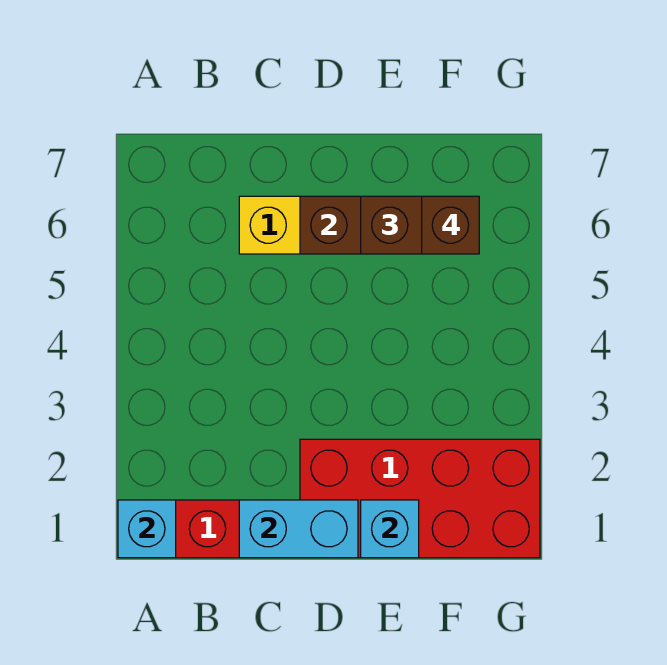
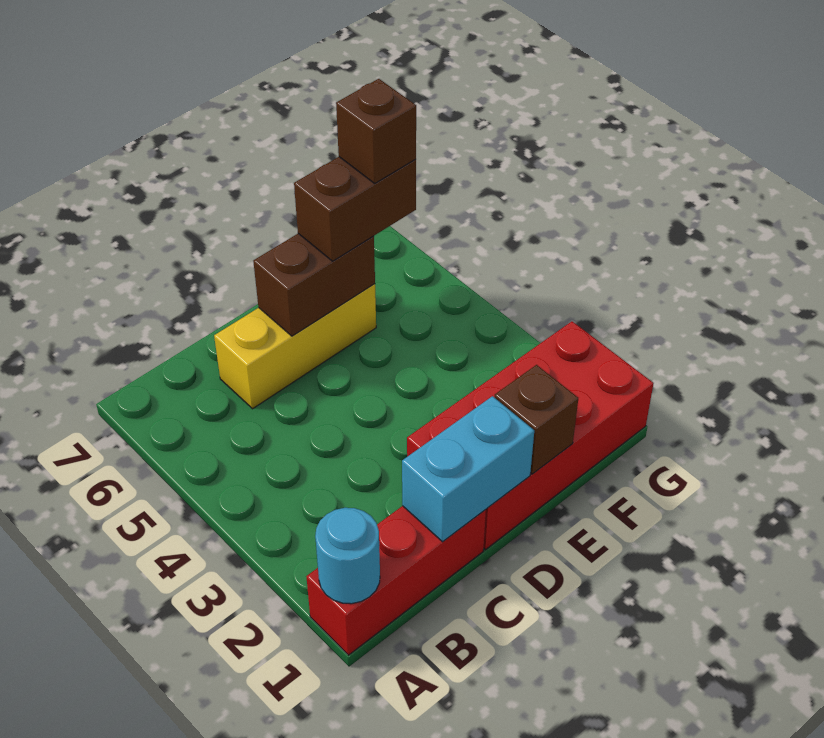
cyan 1x1 brick [118,500,176,558] -> cyan 1x1 round brick [315,508,380,604]
cyan 1x1 brick [361,500,419,558] -> brown 1x1 brick [494,365,578,474]

